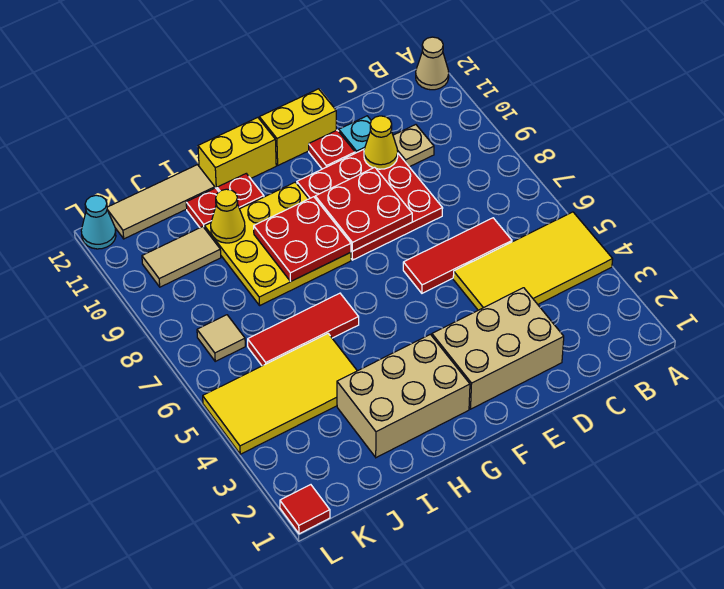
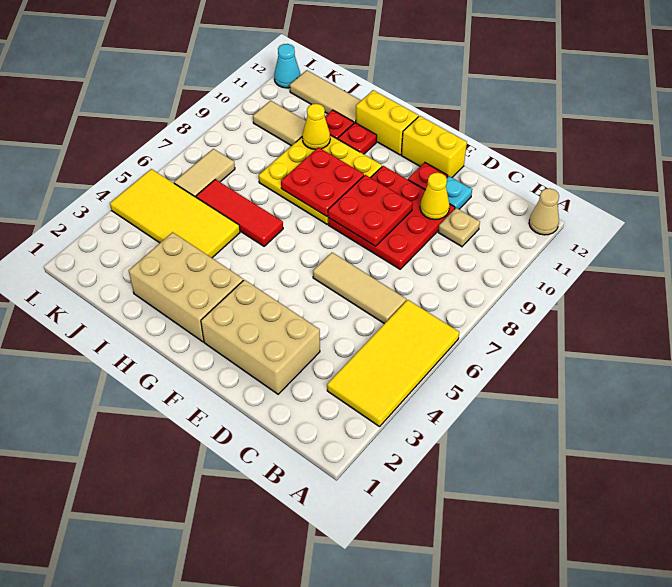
yellow 2x4 tile [453,212,613,310] -> yellow 2x4 tile turned to [327,300,459,427]
red 1x3 tile [403,218,512,293] -> tan 1x3 tile [313,252,406,324]
tan 1x1 tile [197,315,245,361] -> tan 1x2 tile [174,149,235,197]
red 1x1 tile [280,485,330,534] -> none

